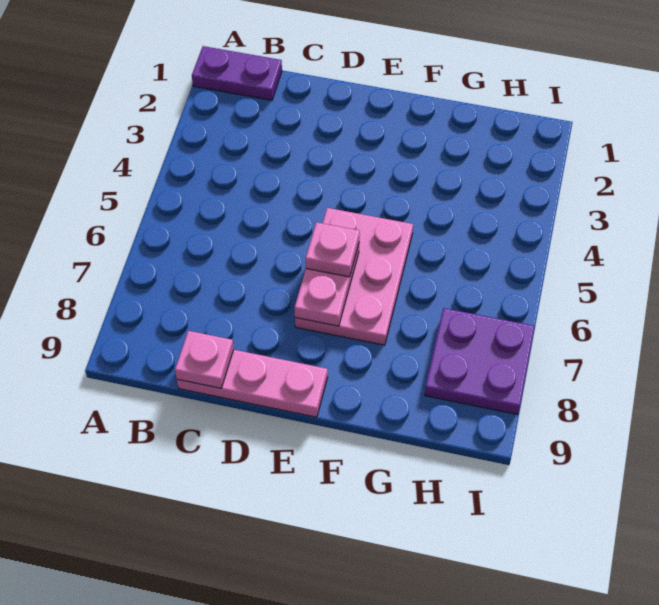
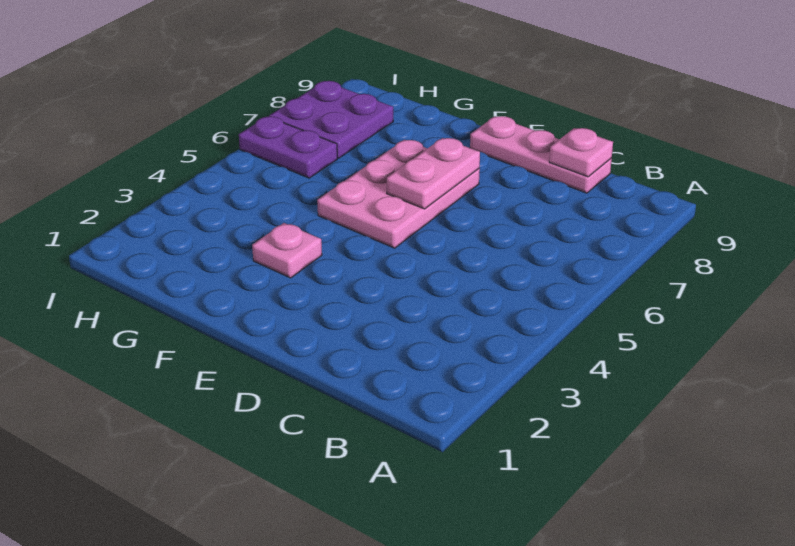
purple 1x2 plate [192,46,282,100] -> purple 1x2 plate moved to [239,116,337,178]
pink 1x1 plate [306,222,360,277] -> pink 1x1 plate moved to [252,223,322,278]

